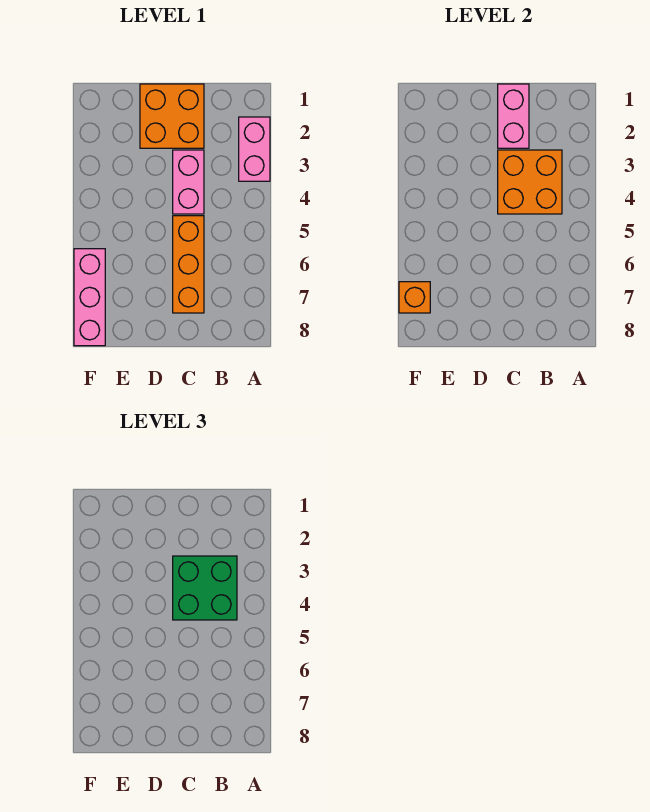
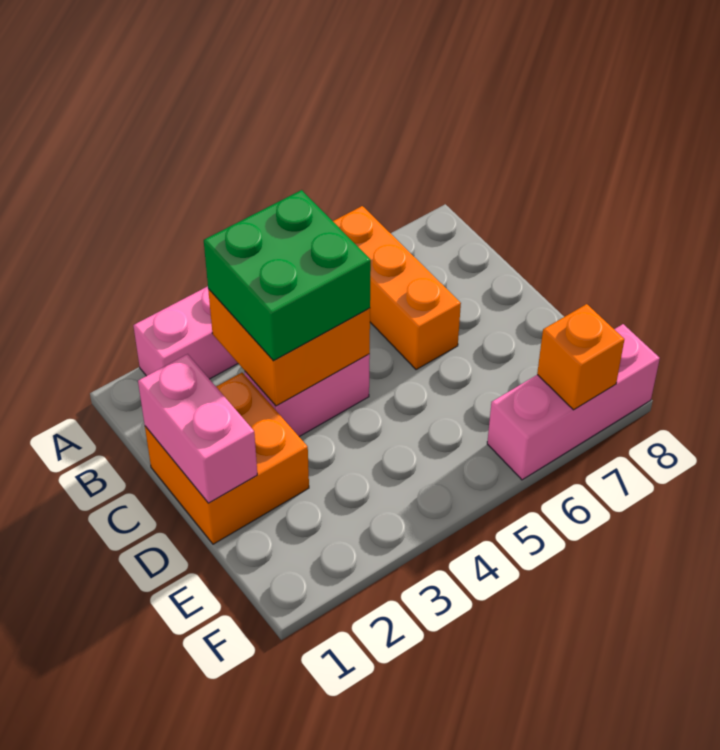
pink 1x2 brick [498,84,529,148] -> pink 1x2 brick turned to [138,354,257,503]
orange 1x3 brick [173,216,204,313] -> orange 1x3 brick turned to [333,206,461,370]

